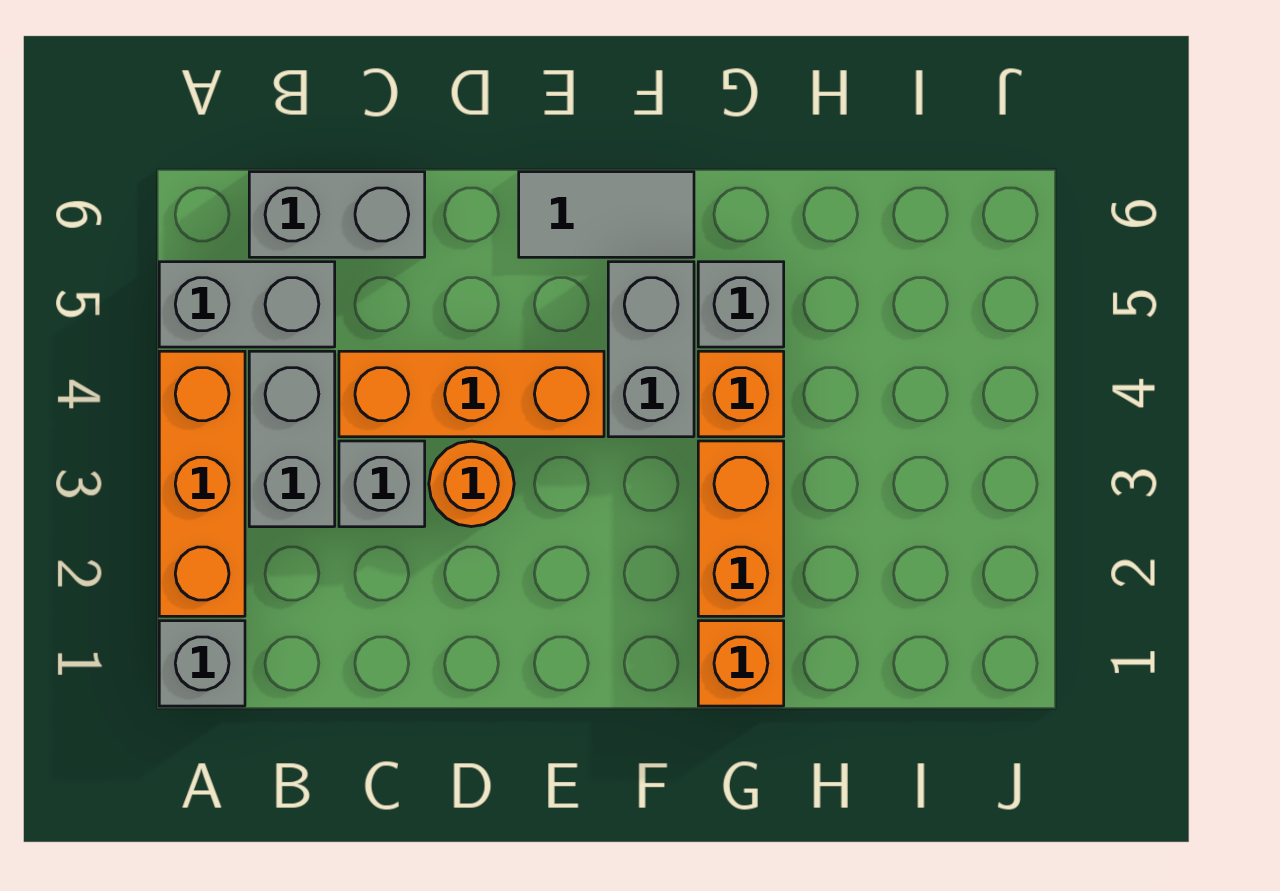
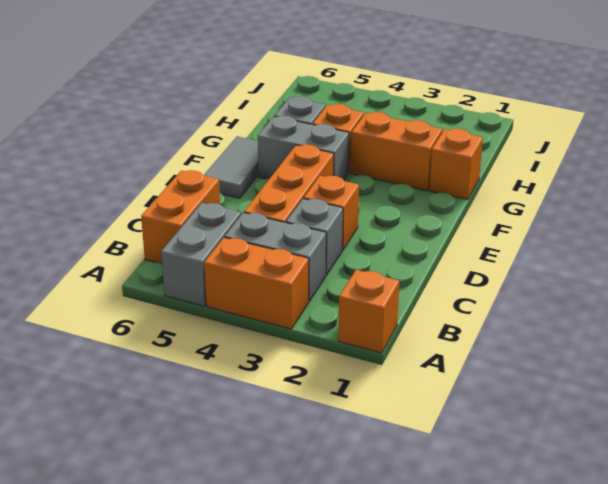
grey 1x1 brick [159,621,245,706] -> orange 1x1 brick [338,270,399,353]
orange 1x3 brick [159,351,245,616] -> orange 1x2 brick [204,237,309,329]
grey 1x2 brick [249,172,425,257] -> orange 1x2 brick [141,170,220,264]
orange 1x1 round brick [429,441,514,527] -> orange 1x1 brick [304,176,359,250]

